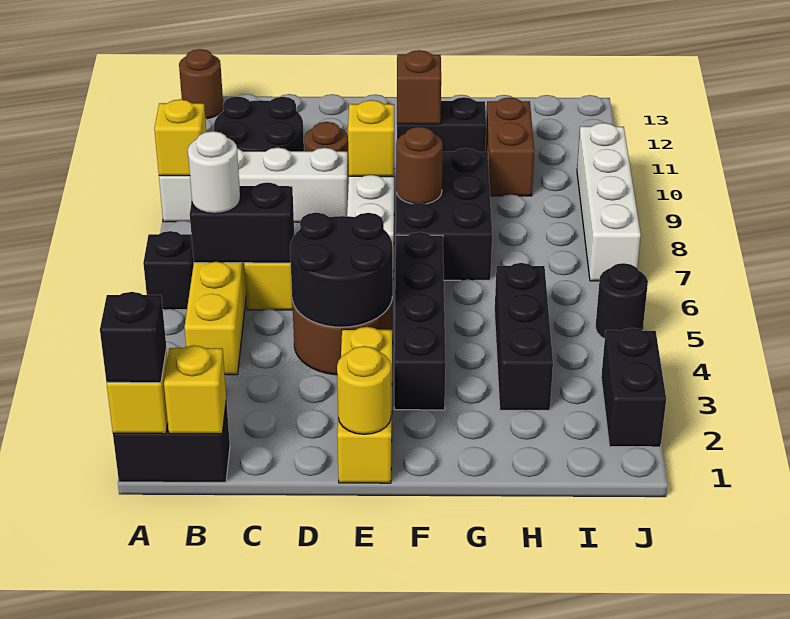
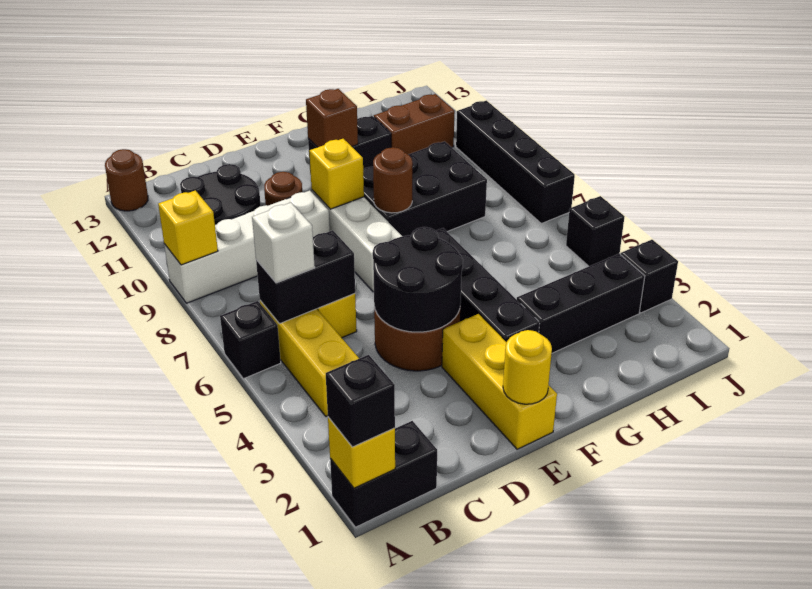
yellow 1x1 brick [164,345,226,434] -> none
white 1x1 round brick [188,131,240,214] -> white 1x1 brick [252,203,315,283]
black 2x3 brick [396,148,492,280] -> black 2x3 brick turned to [363,141,487,236]
black 1x3 brick [495,263,553,410] -> black 1x3 brick turned to [517,254,645,353]
brown 1x2 brick [486,98,534,196] -> brown 1x2 brick turned to [374,94,455,154]
black 1x2 brick [601,328,666,447] -> black 1x1 brick [621,240,678,313]
black 1x1 round brick [595,263,648,339] -> black 1x1 brick [566,196,625,266]
white 1x4 brick [577,123,641,281] -> black 1x4 brick [456,101,575,224]

